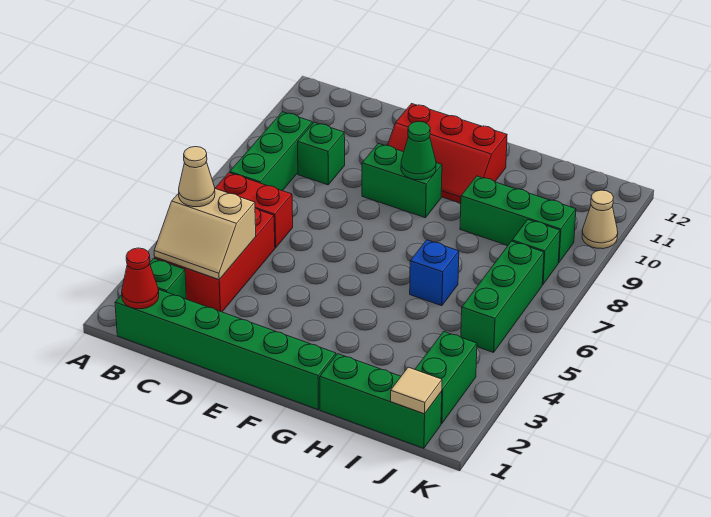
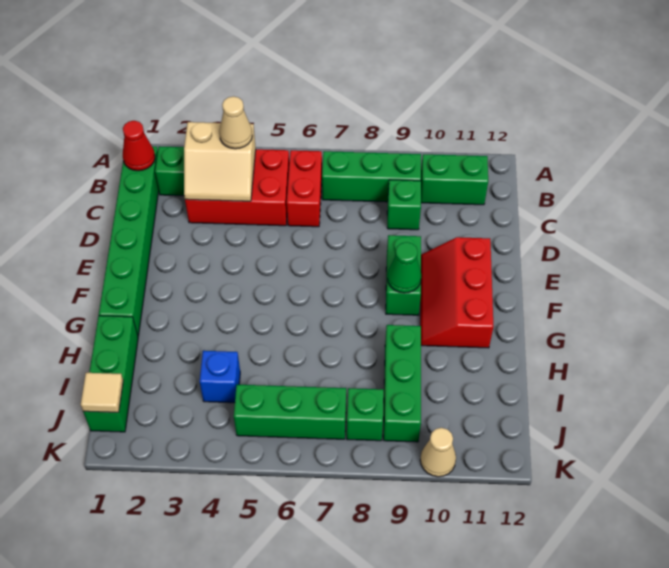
tan 2x2 slope [154,189,256,280] -> tan 2x2 slope turned to [184,122,256,201]
blue 1x1 brick [410,240,459,306] -> blue 1x1 brick moved to [200,351,240,403]
green 1x2 brick [415,332,477,424] -> green 1x2 brick moved to [421,154,488,205]

